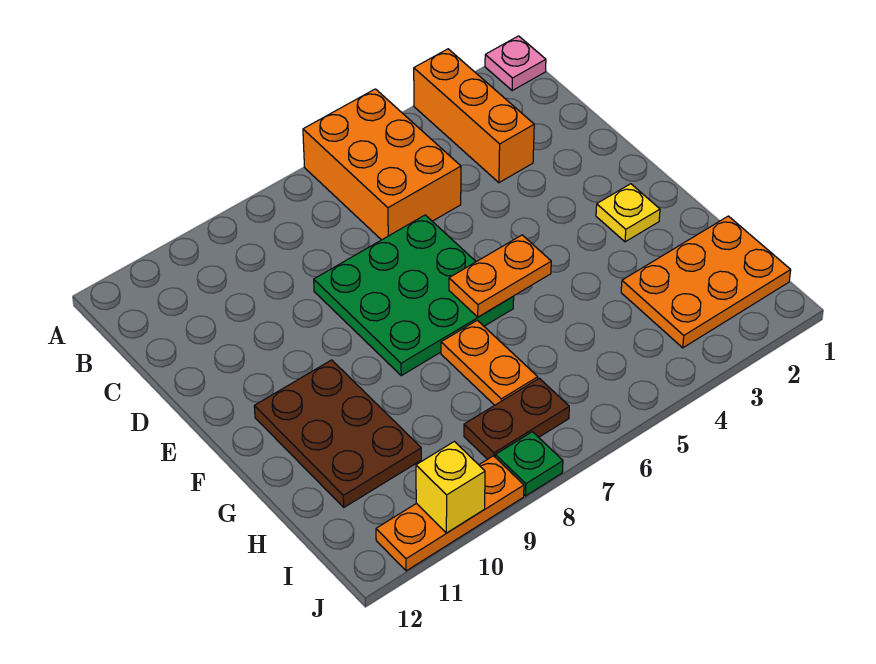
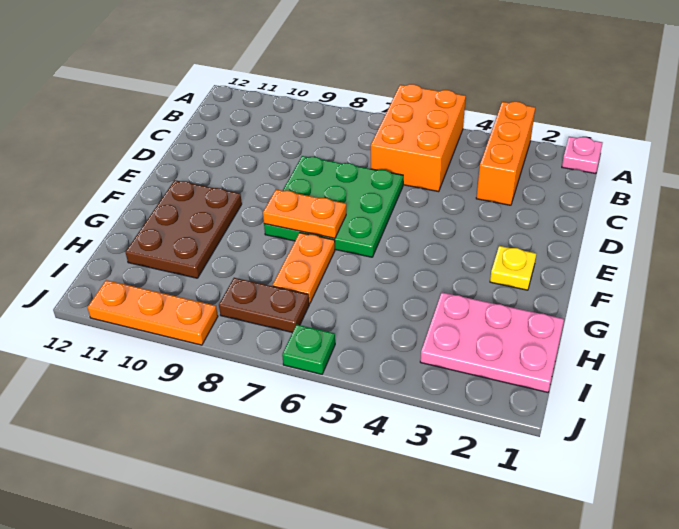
orange 1x2 plate [449,235,551,317] -> orange 1x2 plate moved to [263,190,346,238]
orange 2x3 plate [621,216,791,348] -> pink 2x3 plate [420,293,564,392]
green 1x1 plate [495,432,563,496] -> green 1x1 plate moved to [282,325,335,374]
yellow 1x1 brick [416,442,485,533] -> none

